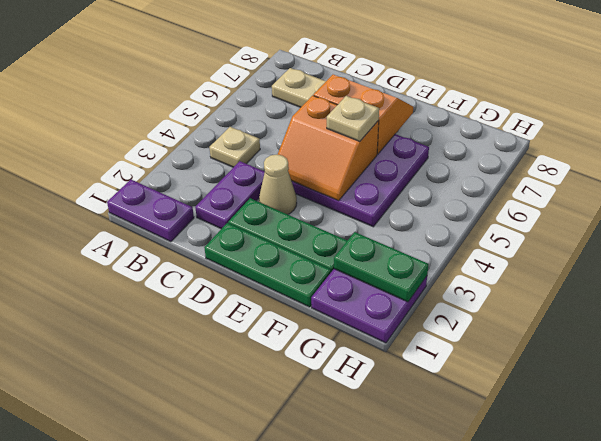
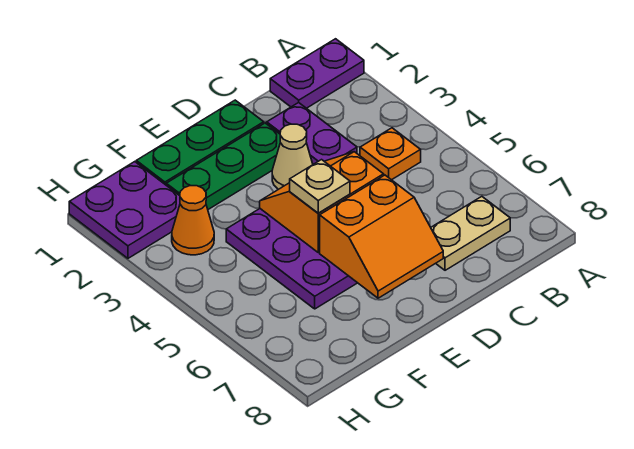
tan 1x1 plate [209,127,260,167] -> orange 1x1 plate [360,128,421,180]
green 1x2 plate [334,232,429,302] -> none
none -> orange 1x1 cone [172,186,214,255]

